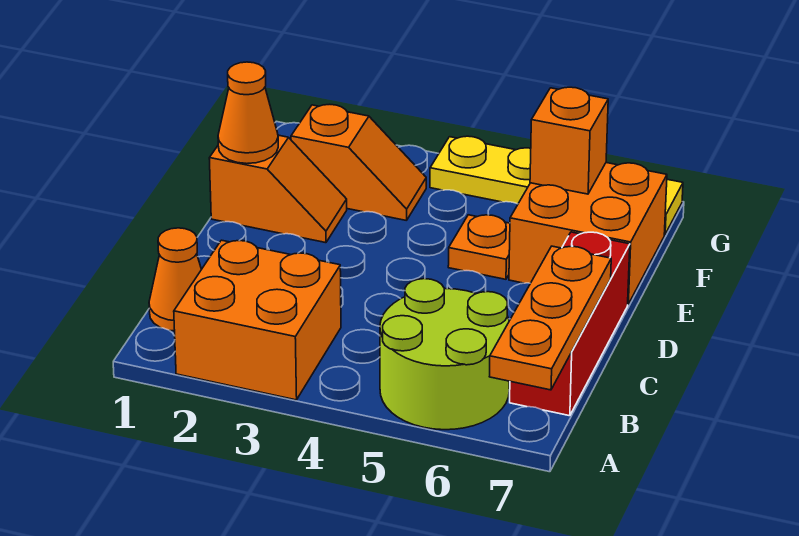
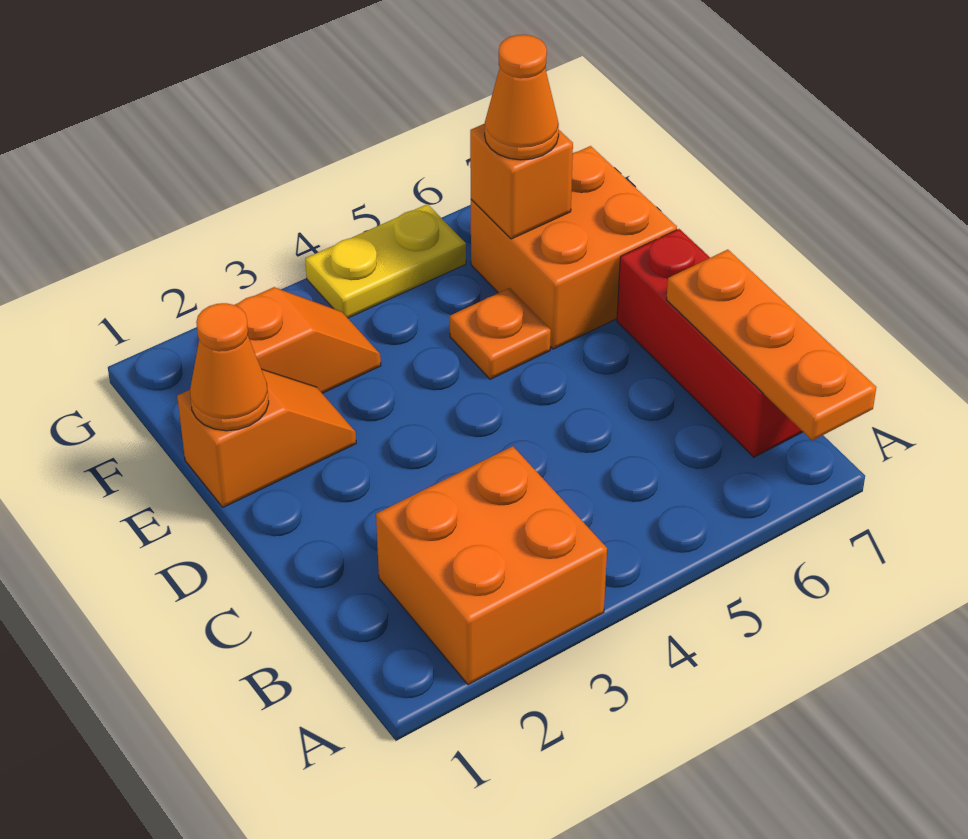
lime 2x2 round brick [380,279,509,430] -> none
orange 1x1 cone [149,228,201,331] -> orange 1x1 cone moved to [485,35,559,160]
yellow 1x4 plate [430,136,683,235] -> yellow 1x2 plate [305,204,466,318]

